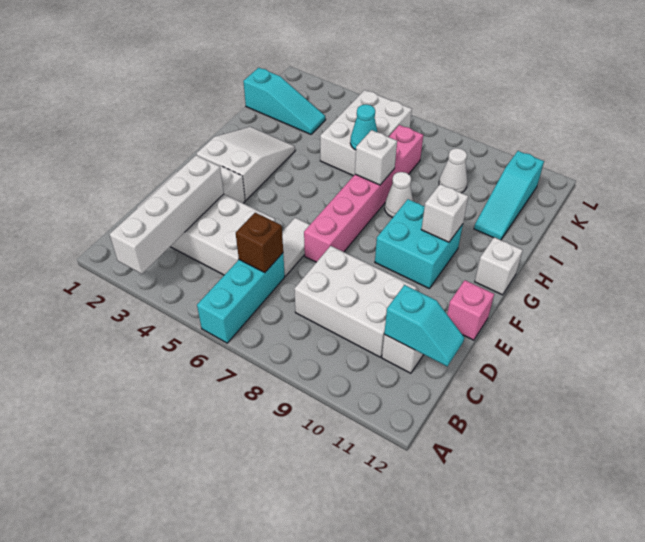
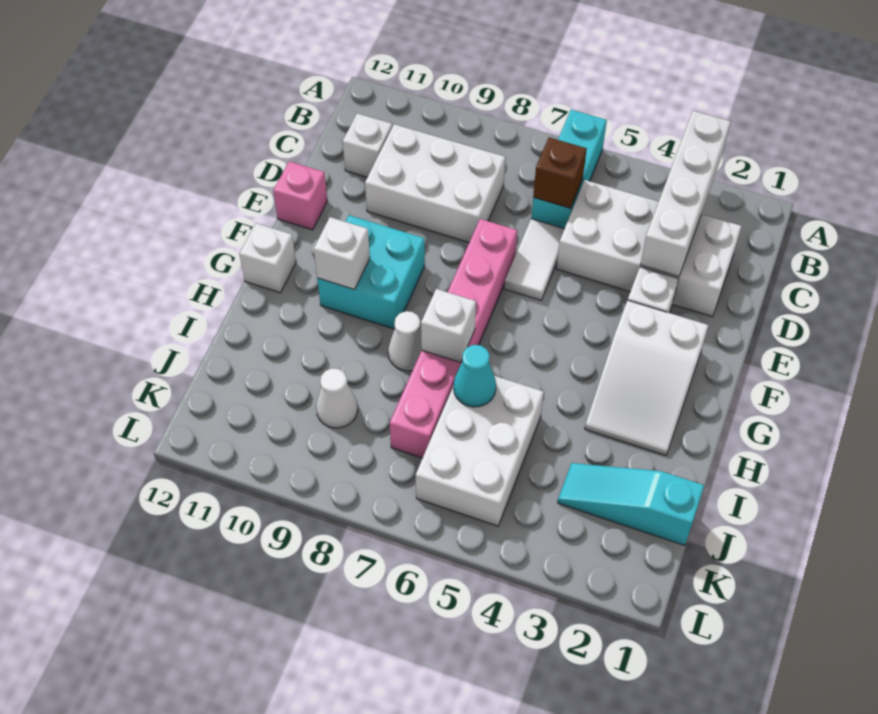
cyan 1x2 slope [384,285,464,366] -> none
cyan 1x3 slope [474,151,544,240] -> none

